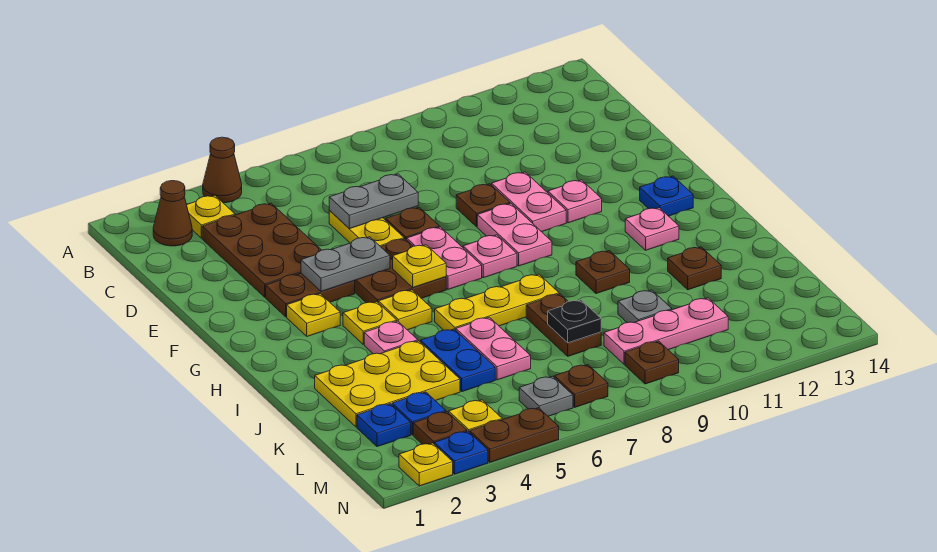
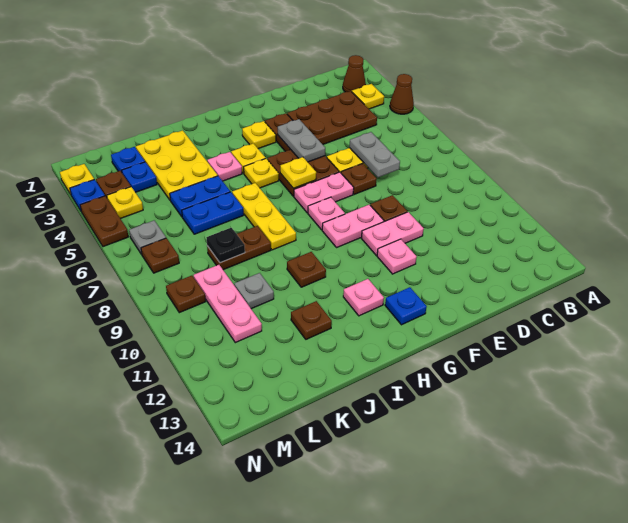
pink 1x2 plate [456,317,531,380] -> blue 1x2 plate [182,192,244,234]

